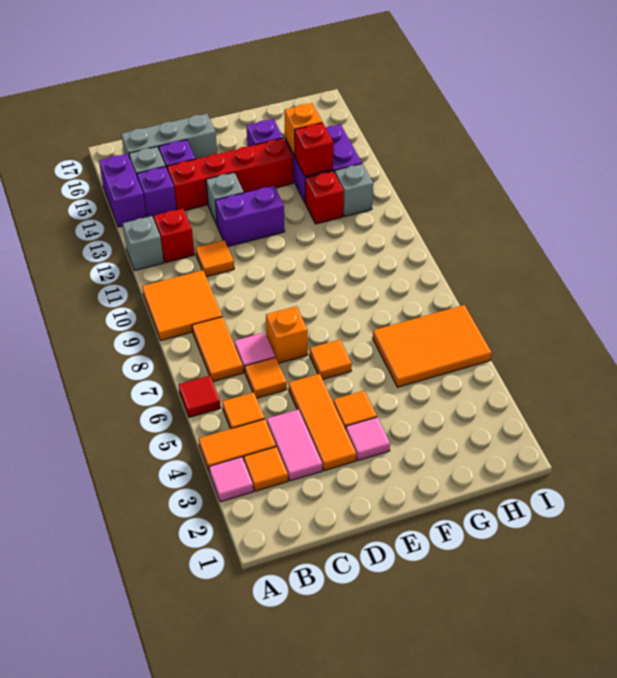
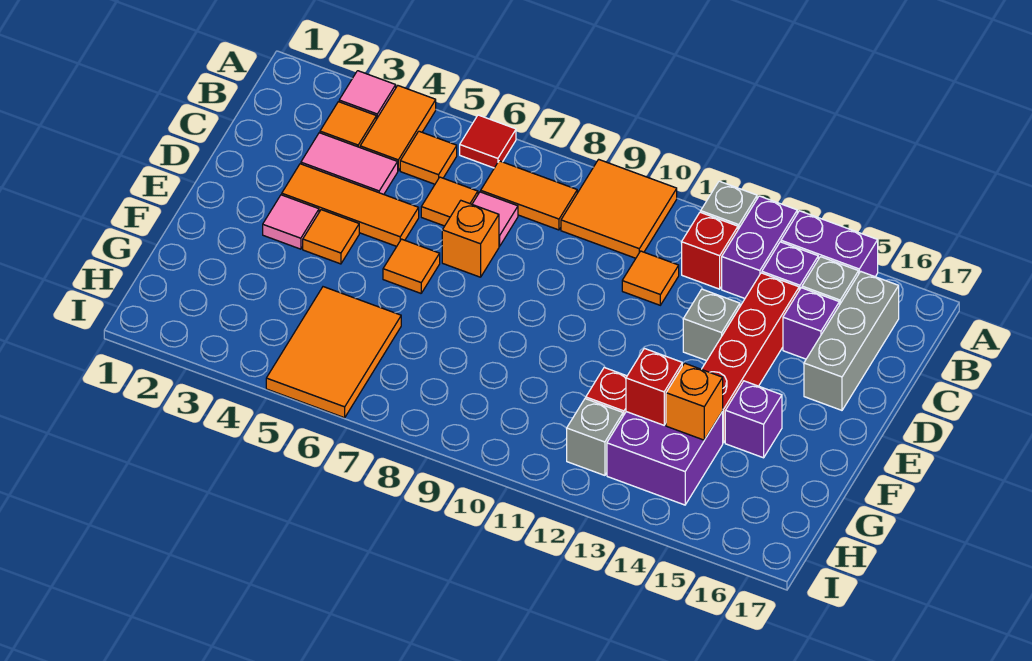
purple 1x2 brick [215,186,285,247] -> purple 1x2 brick moved to [722,196,797,298]

